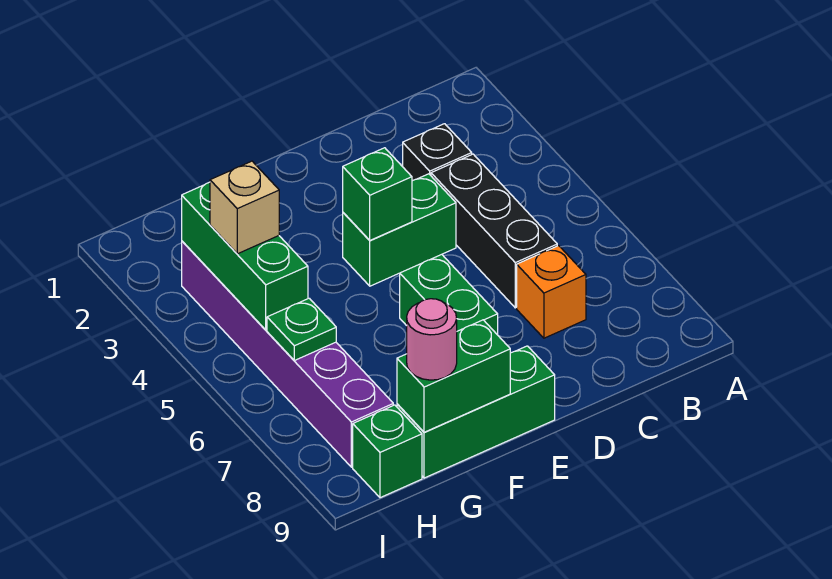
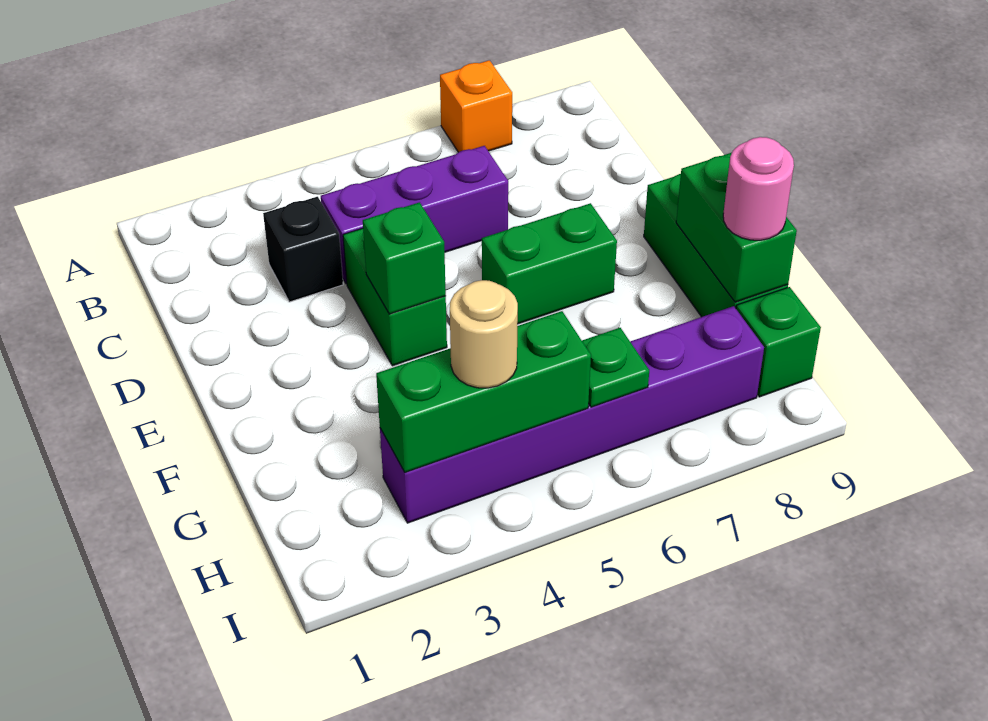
black 1x3 brick [431,154,557,308] -> purple 1x3 brick [321,146,508,284]
orange 1x1 brick [517,246,586,338] -> orange 1x1 brick moved to [440,60,512,152]
tan 1x1 brick [210,161,279,254] -> tan 1x1 round brick [450,280,518,388]

